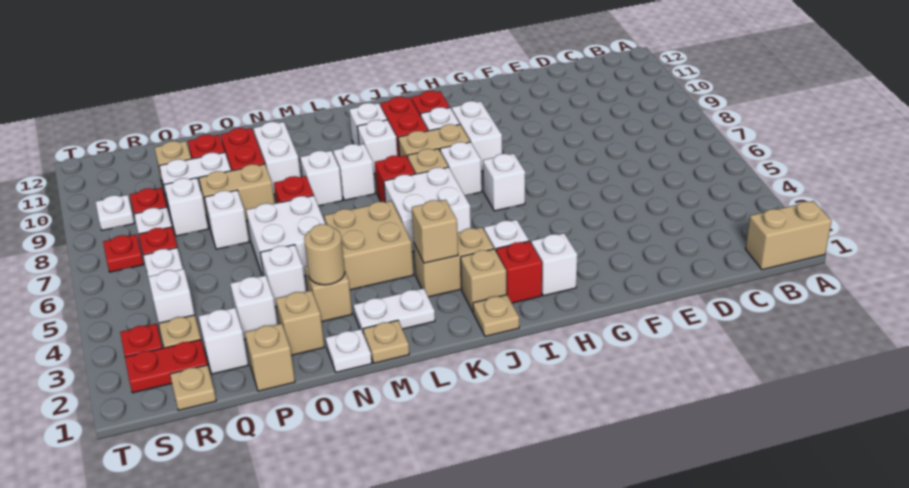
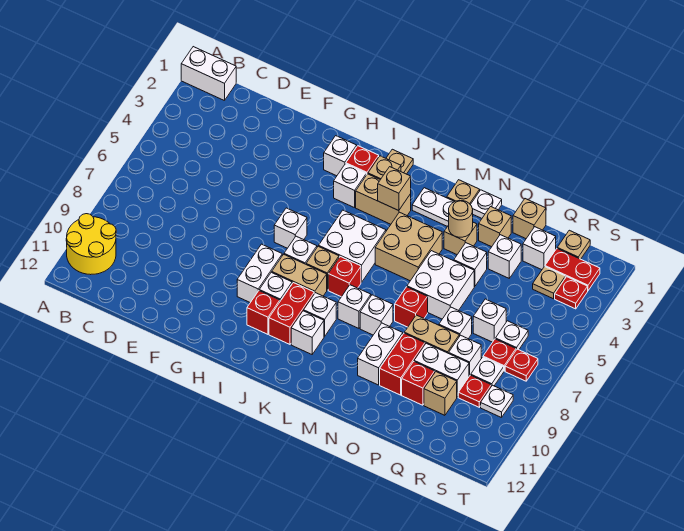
tan 1x2 brick [746,201,831,270] -> white 1x2 brick [181,47,236,101]
none -> yellow 2x2 round brick [66,214,116,275]
white 1x1 brick [148,269,195,323] -> white 1x1 brick moved to [473,299,506,342]

